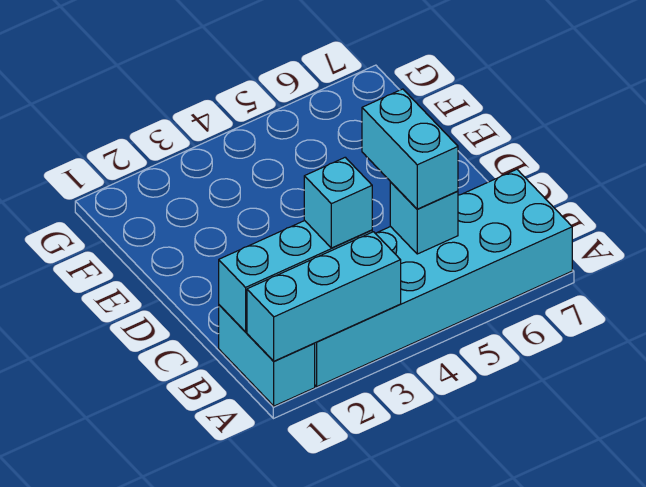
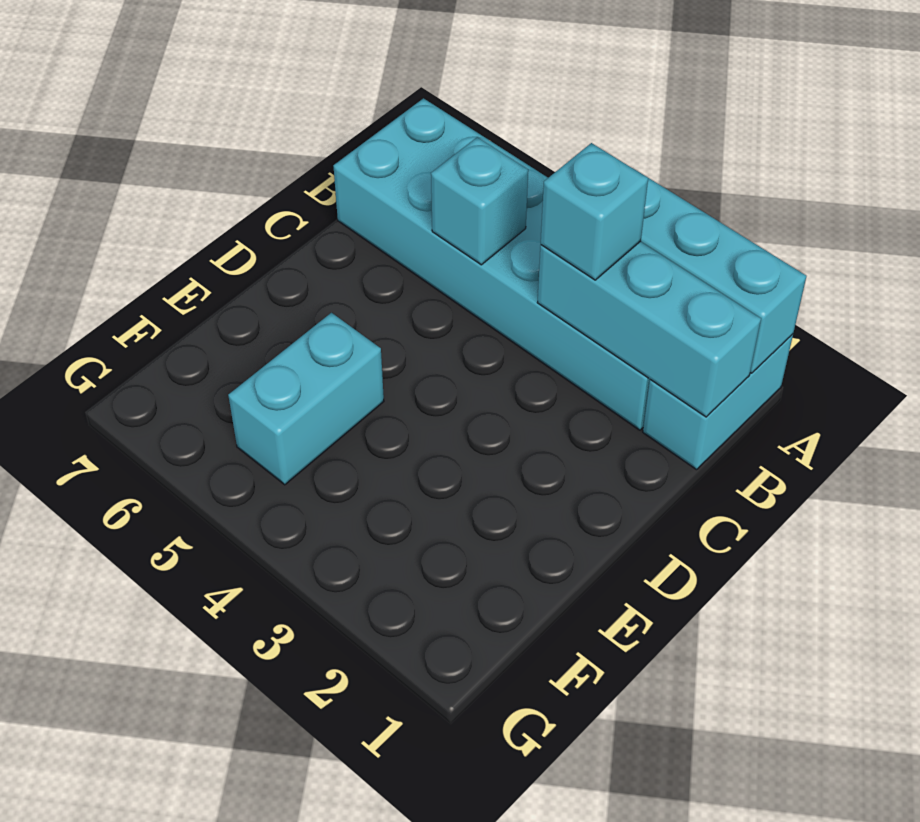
cyan 1x2 brick [362,89,458,209] -> cyan 1x2 brick moved to [228,313,384,485]

